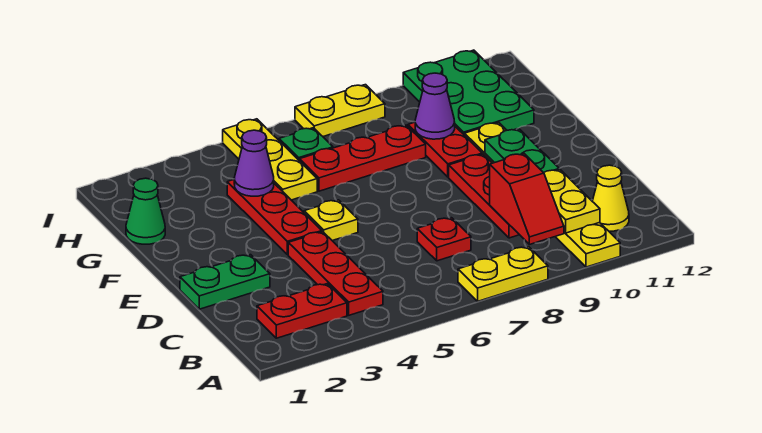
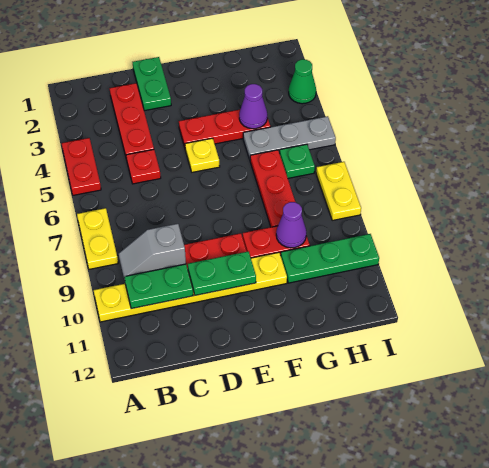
red 1x2 plate [257,284,347,338] -> red 1x2 plate moved to [62,138,101,195]
red 1x3 plate [288,232,383,315] -> red 1x3 plate turned to [110,83,154,159]
red 1x2 slope [490,154,564,245] -> grey 1x2 slope [119,224,186,280]
yellow 1x2 plate [544,170,600,233] -> green 1x2 plate [124,264,193,309]
yellow 1x1 cone [592,165,629,231] -> none
red 1x1 plate [417,218,471,261] -> red 1x1 plate moved to [126,150,161,184]
green 1x1 cone [126,178,165,244] -> green 1x1 cone moved to [289,59,316,104]
yellow 1x3 plate [223,119,317,200] -> grey 1x3 plate [243,116,336,159]
green 2x3 plate [403,50,534,135] -> green 1x3 plate [281,234,379,283]

